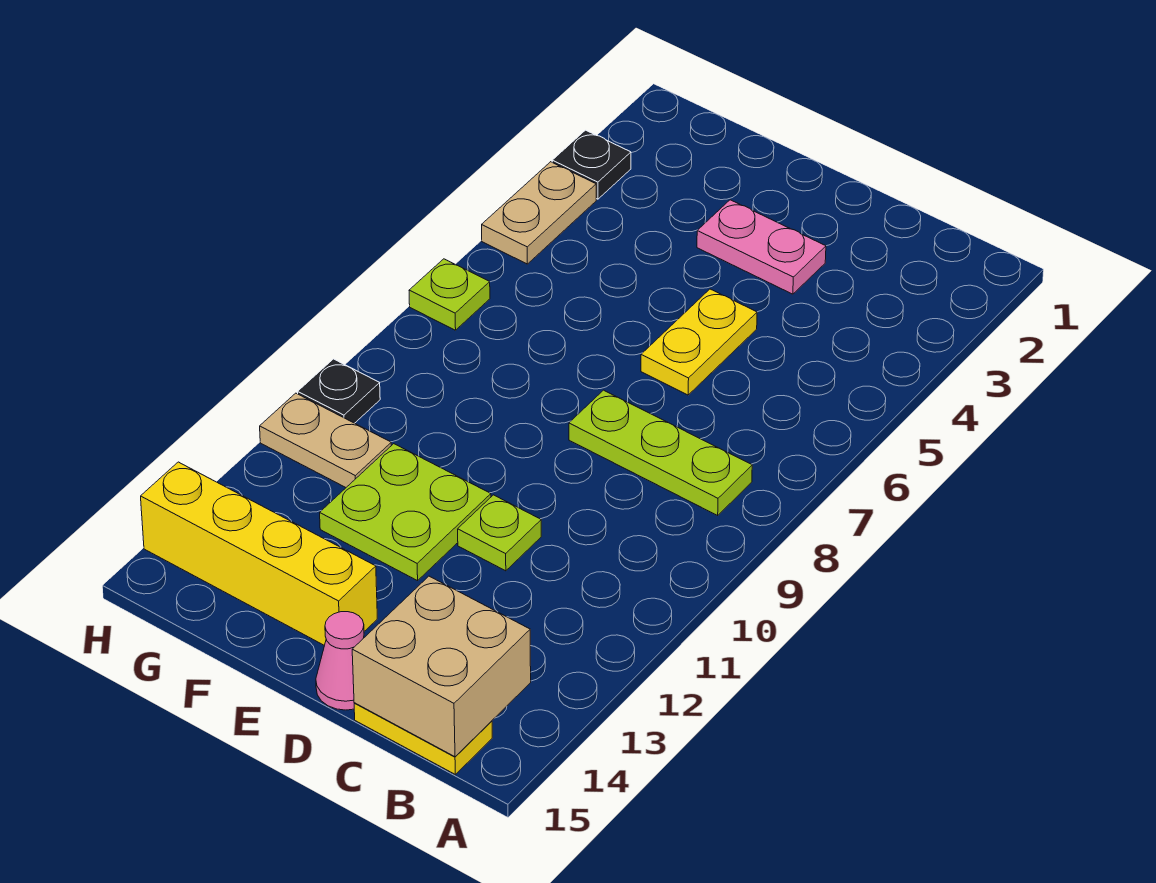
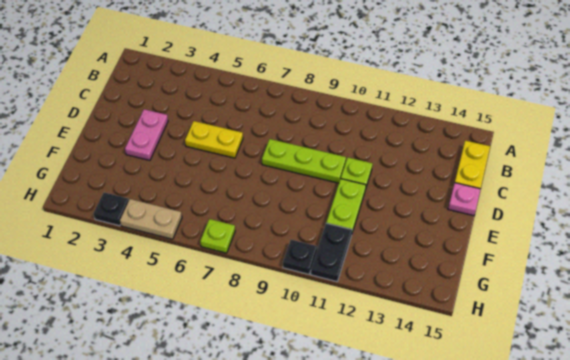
lime 1x3 plate [569,390,752,515] -> lime 1x3 plate turned to [262,139,346,183]
tan 2x2 brick [352,576,531,757] -> none
pink 1x1 cone [316,612,364,710] -> pink 1x1 plate [448,183,480,216]
lime 2x2 plate [320,444,491,581] -> lime 1x2 plate [326,179,366,232]
yellow 1x4 brick [141,462,377,645] -> none
tan 1x2 plate [260,393,391,487] -> black 1x2 plate [311,223,352,282]

